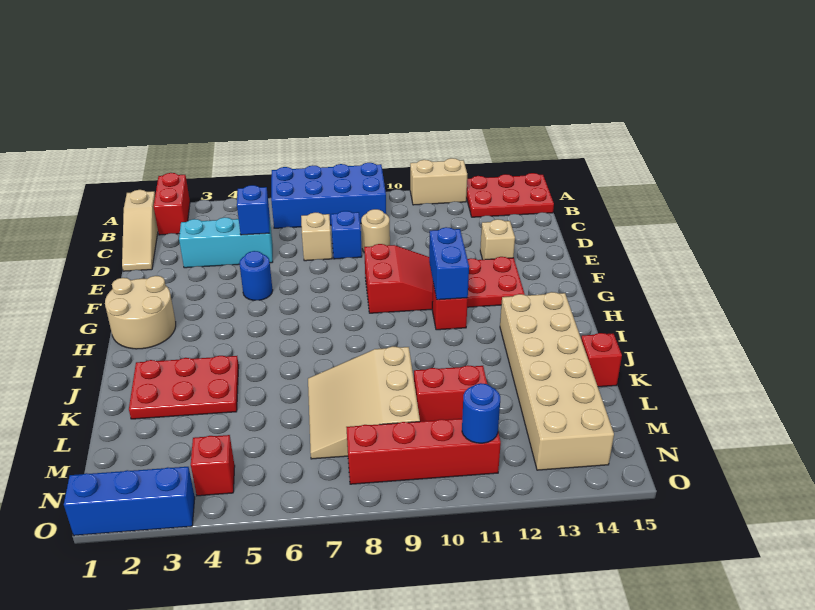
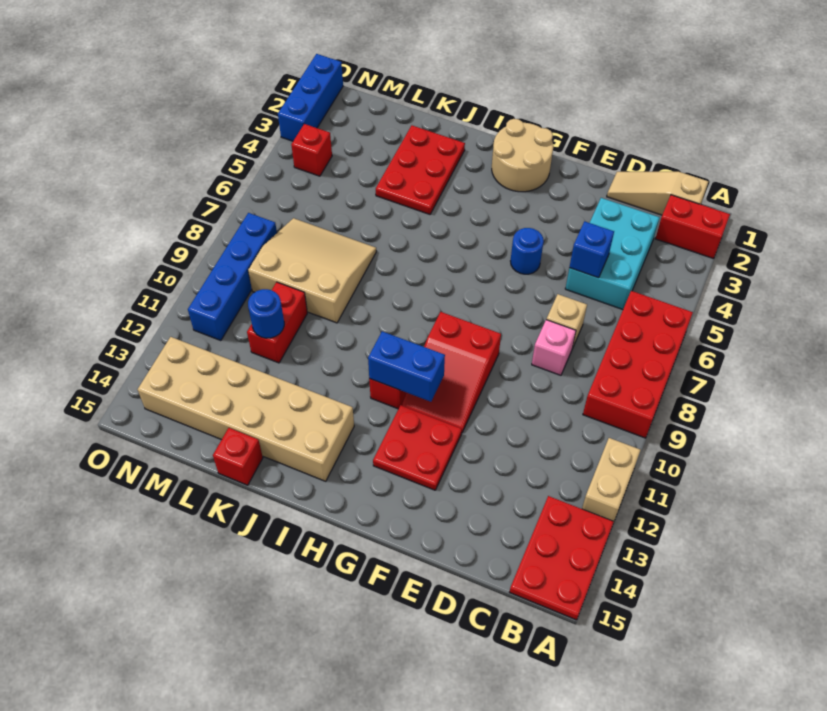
blue 2x4 brick [271,163,386,228] -> red 2x4 brick [583,291,693,438]
cyan 1x3 brick [179,217,273,268] -> cyan 2x3 brick [565,198,660,310]
blue 1x1 brick [331,211,362,259] -> pink 1x1 brick [532,320,576,375]
tan 1x1 round brick [361,209,390,252] -> none
tan 1x1 brick [480,219,515,260] -> none
red 1x4 brick [346,419,501,484] -> blue 1x4 brick [188,213,277,341]
blue 1x1 round brick [462,383,500,443] -> blue 1x1 round brick moved to [248,289,284,338]

